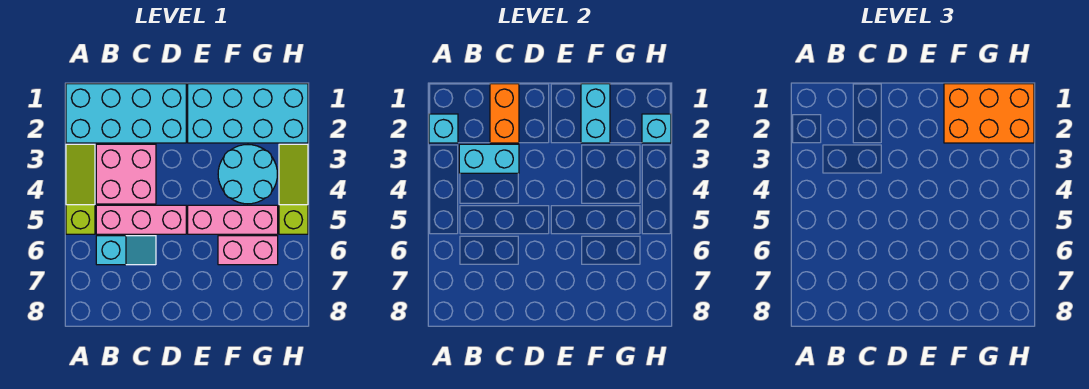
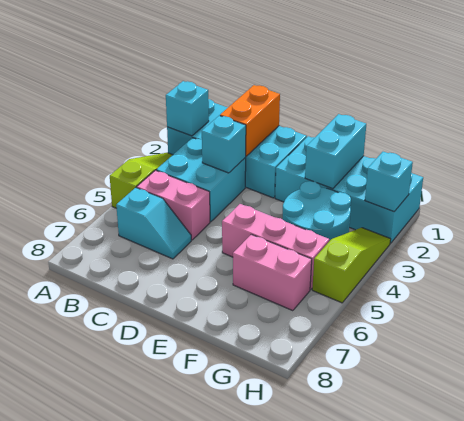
pink 2x2 brick [96,144,156,204] -> cyan 2x2 brick [156,138,246,222]
cyan 1x2 brick [459,144,519,173] -> cyan 1x1 brick [202,116,246,173]
pink 1x3 brick [96,205,186,234] -> pink 1x2 brick [137,170,210,240]
orange 2x3 brick [944,84,1034,143] -> none

